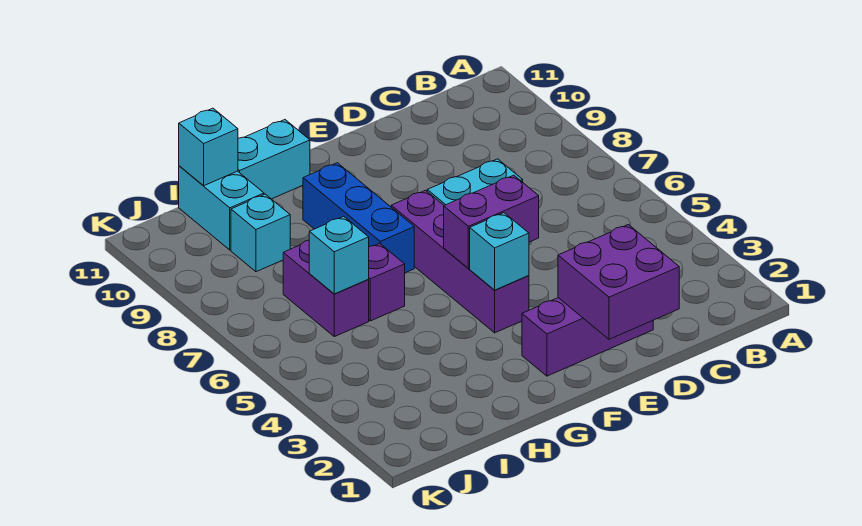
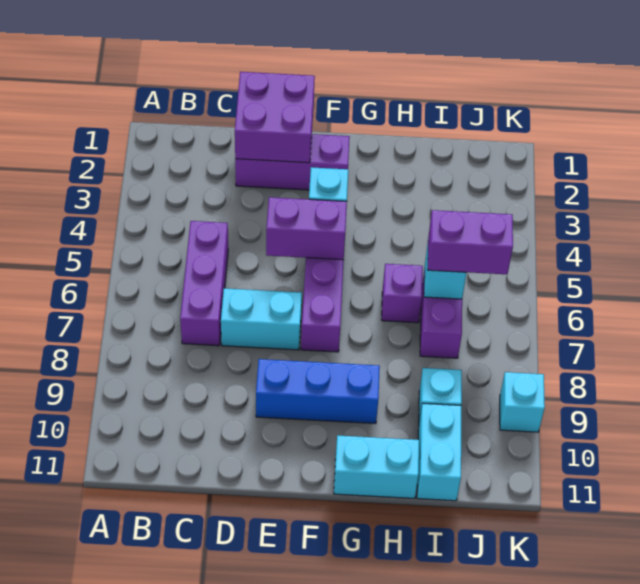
none -> purple 1x3 brick [180,221,228,346]
blue 1x3 brick [303,163,414,273] -> blue 1x3 brick turned to [256,359,380,424]
none -> purple 1x2 brick [428,210,513,274]
cyan 1x1 brick [179,108,238,186] -> cyan 1x1 brick moved to [500,372,545,432]

